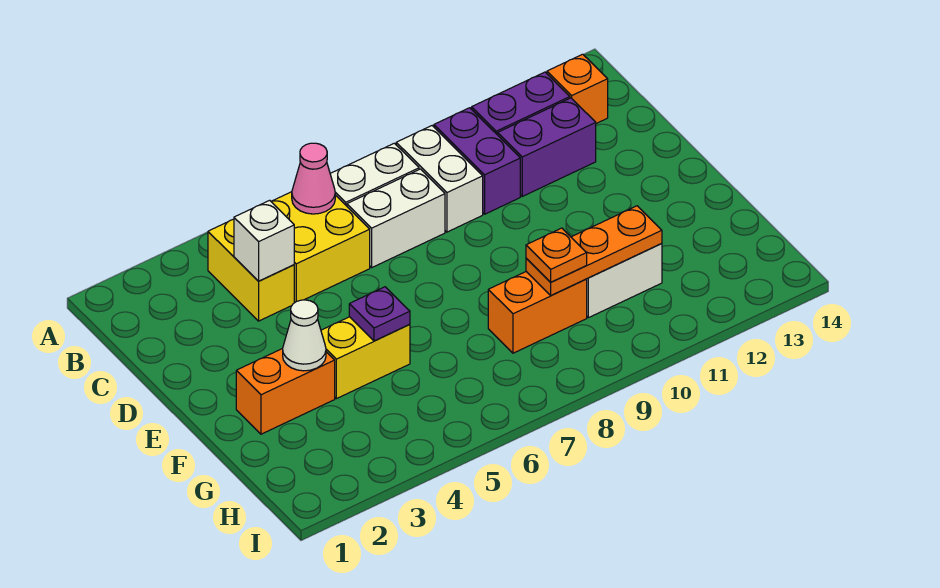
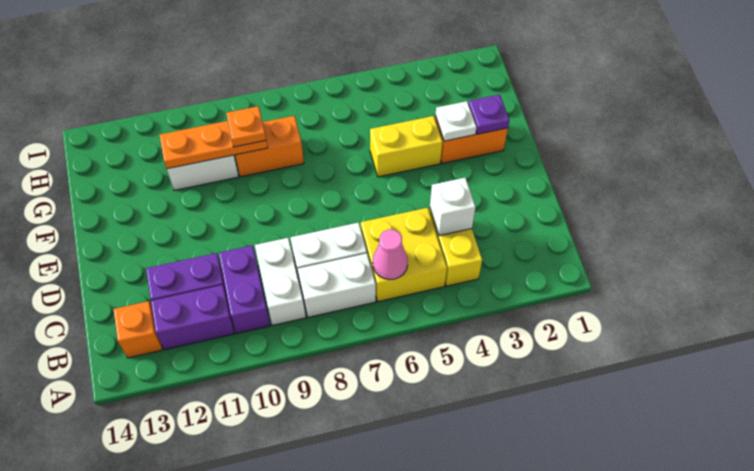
white 1x1 cone [283,300,326,371] -> white 1x1 plate [435,101,477,141]
purple 1x1 plate [349,287,410,341] -> purple 1x1 plate moved to [468,95,509,134]

